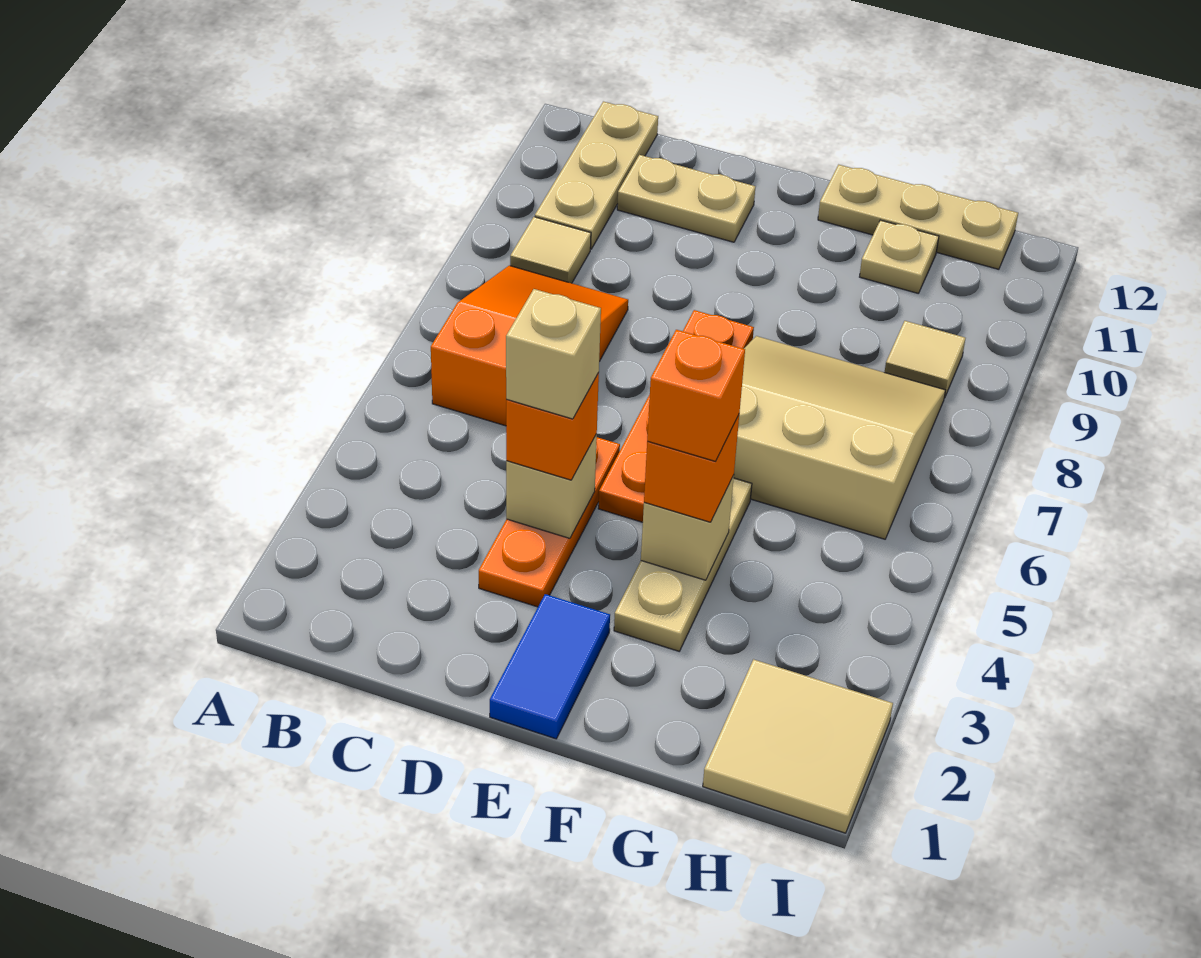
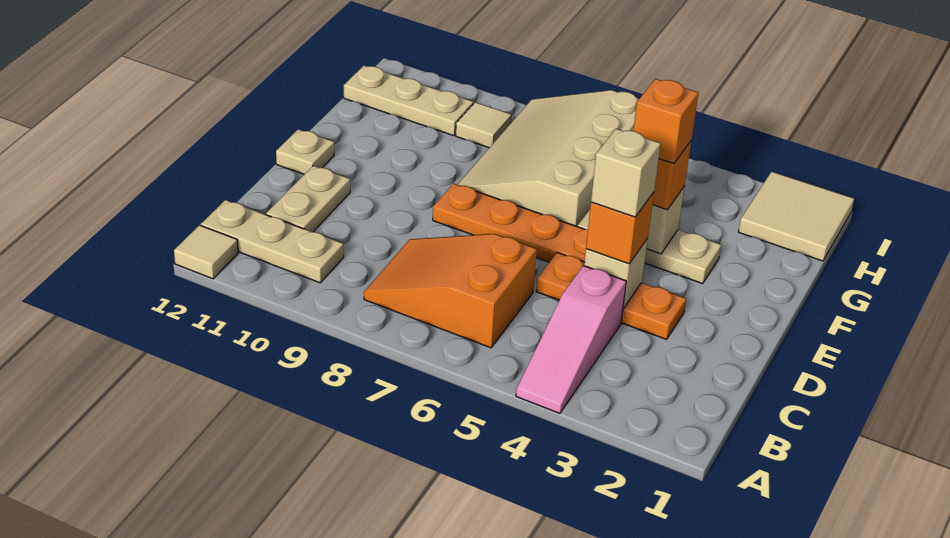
none -> pink 1x3 slope [516,266,626,413]
tan 1x1 tile [510,217,591,283] -> tan 1x1 tile moved to [174,225,238,279]
blue 1x2 tile [490,594,610,739] -> none
tan 3x3 slope [734,336,945,539] -> tan 3x4 slope [457,90,639,226]
tan 1x3 plate [818,165,1018,269] -> tan 1x3 plate turned to [344,66,473,136]
tan 1x1 plate [860,220,939,293] -> tan 1x1 plate moved to [276,129,334,174]

